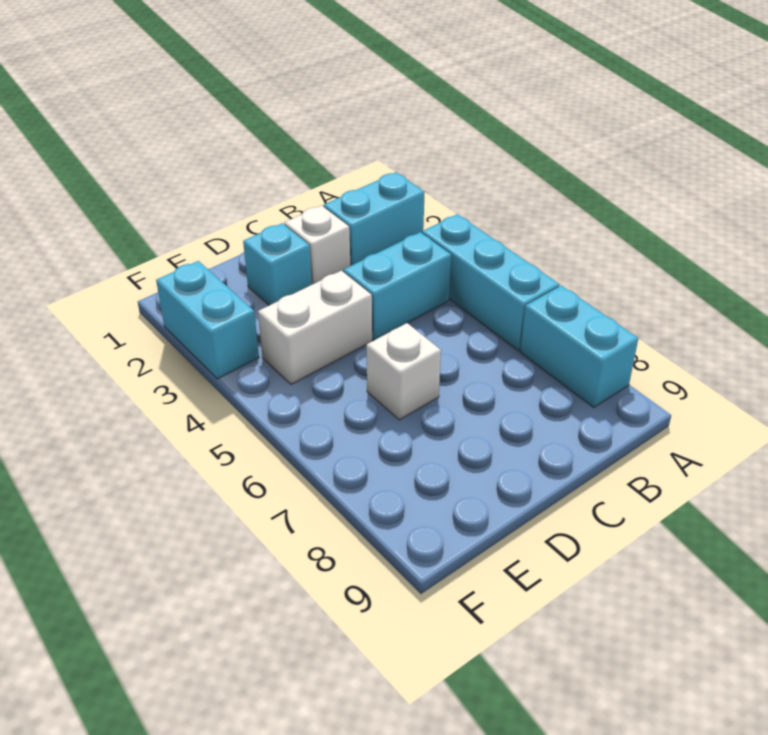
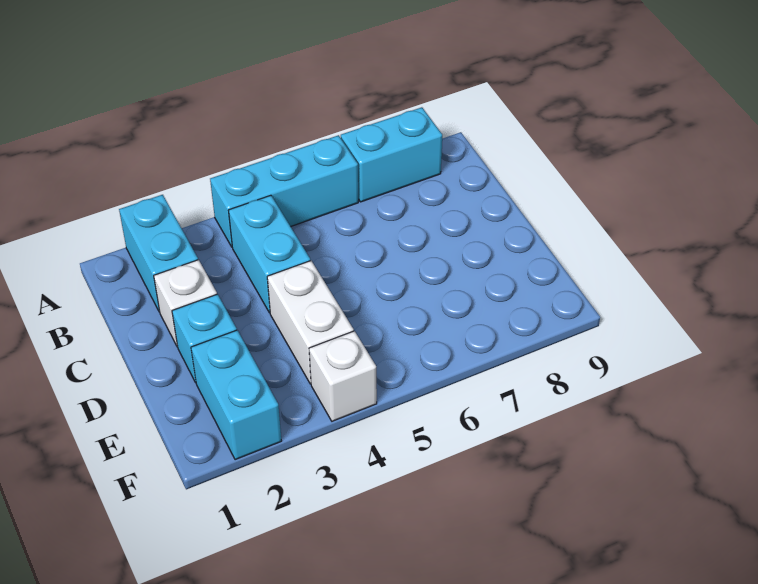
white 1x1 brick [366,323,441,420] -> white 1x1 brick moved to [309,331,377,421]
cyan 1x2 brick [156,261,259,379] -> cyan 1x2 brick turned to [191,330,281,460]

